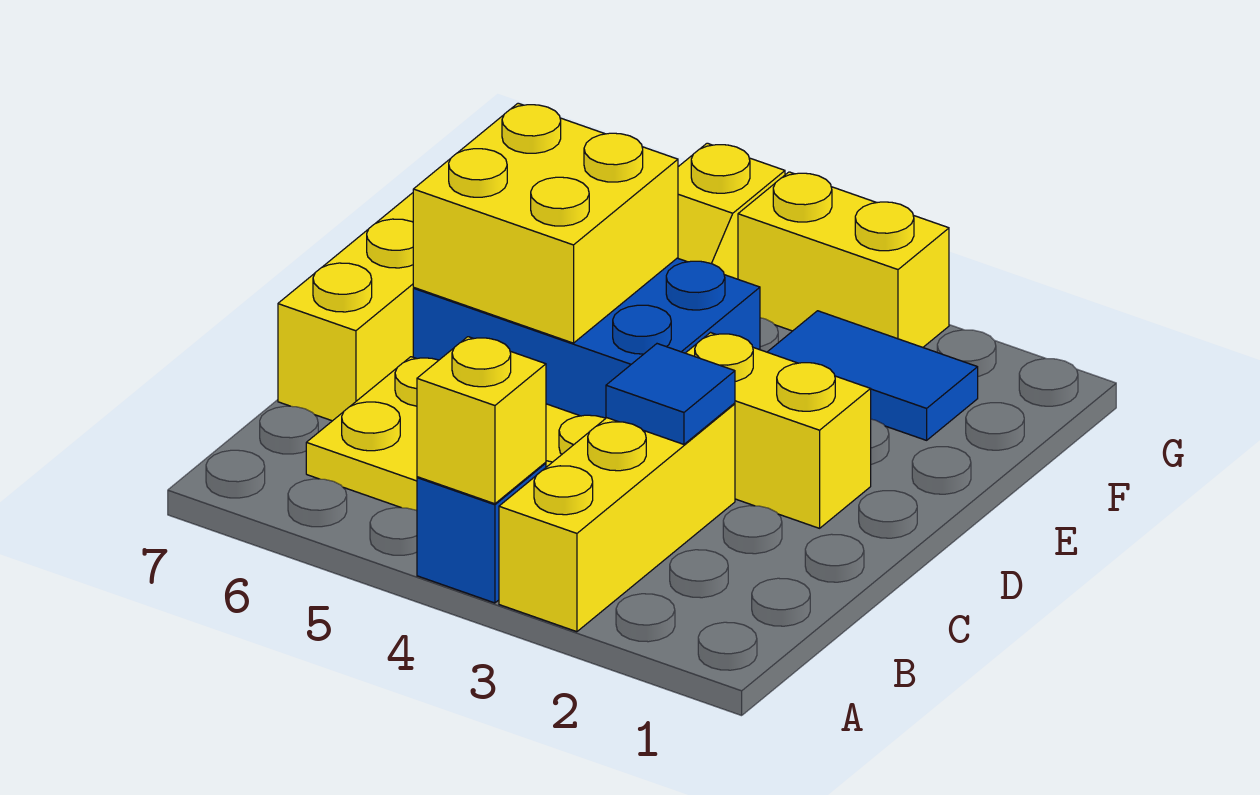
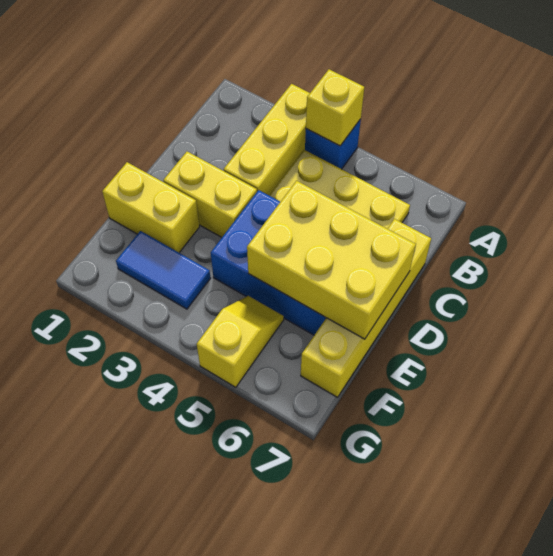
blue 1x1 tile [606,344,735,444] -> none
yellow 2x2 brick [413,103,678,343] -> yellow 2x3 brick [247,181,416,339]
yellow 1x2 brick [738,172,949,347] -> yellow 1x2 brick moved to [102,162,199,253]

